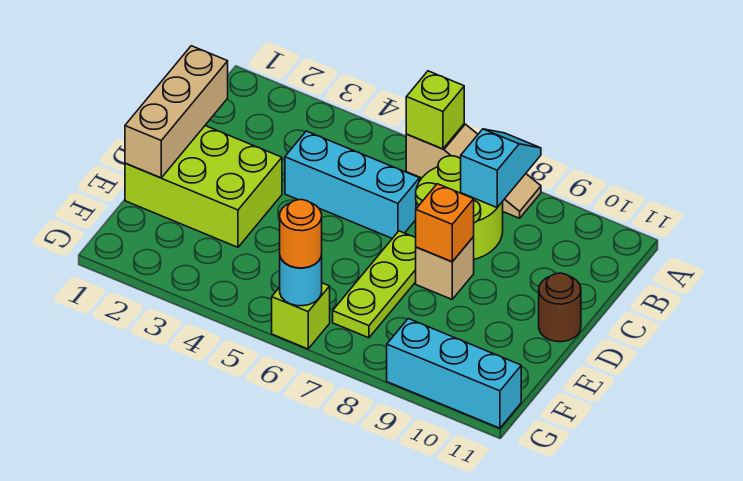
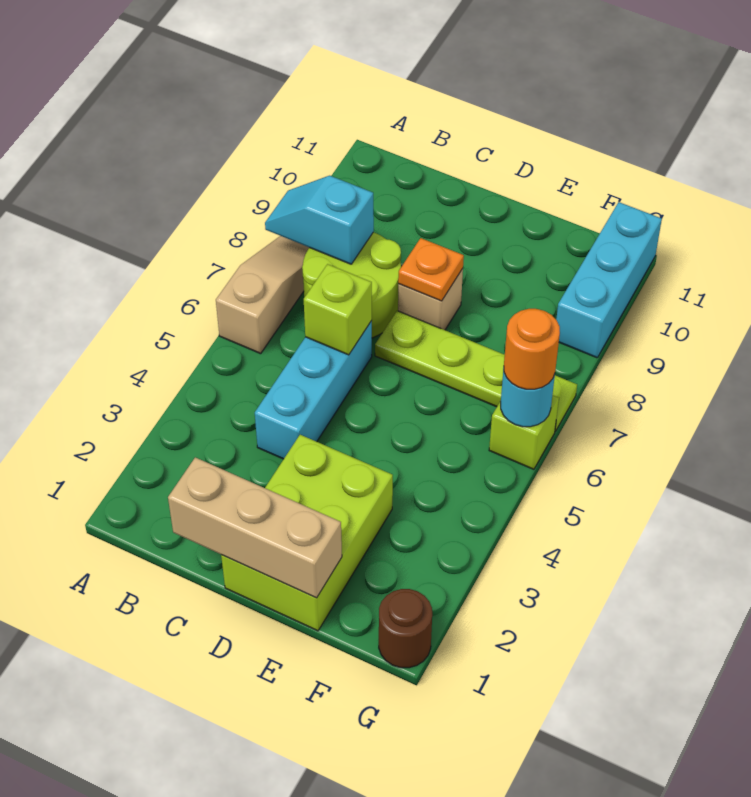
lime 1x1 brick [406,71,464,149] -> lime 1x1 brick moved to [304,264,372,355]
lime 1x3 plate [333,231,416,338] -> lime 1x4 plate [375,311,577,431]
orange 1x1 brick [416,184,474,262] -> orange 1x1 plate [398,238,464,301]
brown 1x1 round brick [539,273,581,342] -> brown 1x1 round brick moved to [379,589,432,668]

